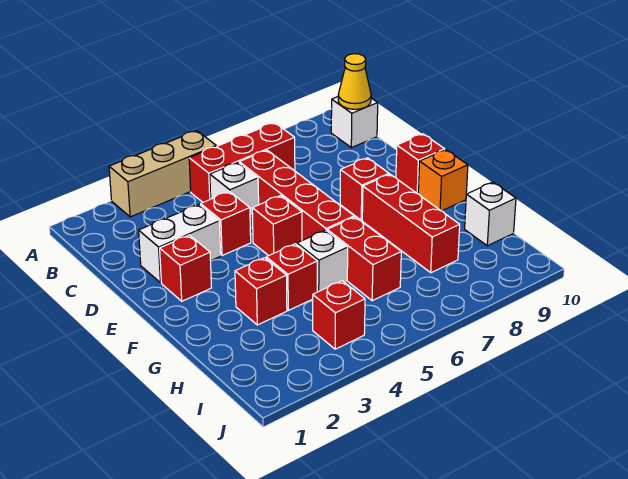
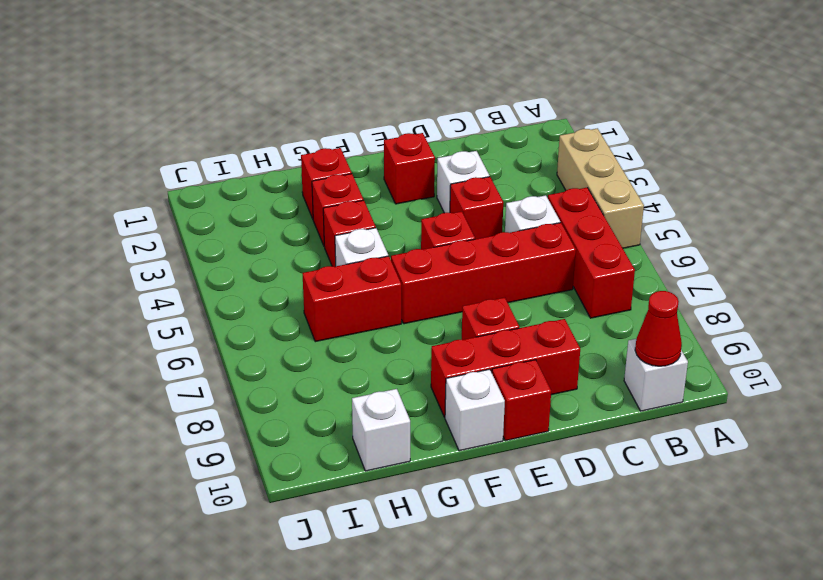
yellow 1x1 cone [338,54,371,109] -> red 1x1 cone [635,291,682,366]
white 1x2 brick [139,205,221,283] -> white 1x1 brick [437,151,490,213]
red 1x3 brick [362,174,460,273] -> red 1x3 brick moved to [431,319,580,417]
orange 1x1 brick [418,150,468,211] -> white 1x1 brick [445,369,505,451]
red 1x1 brick [313,281,365,349] -> red 1x1 brick moved to [301,148,352,218]

